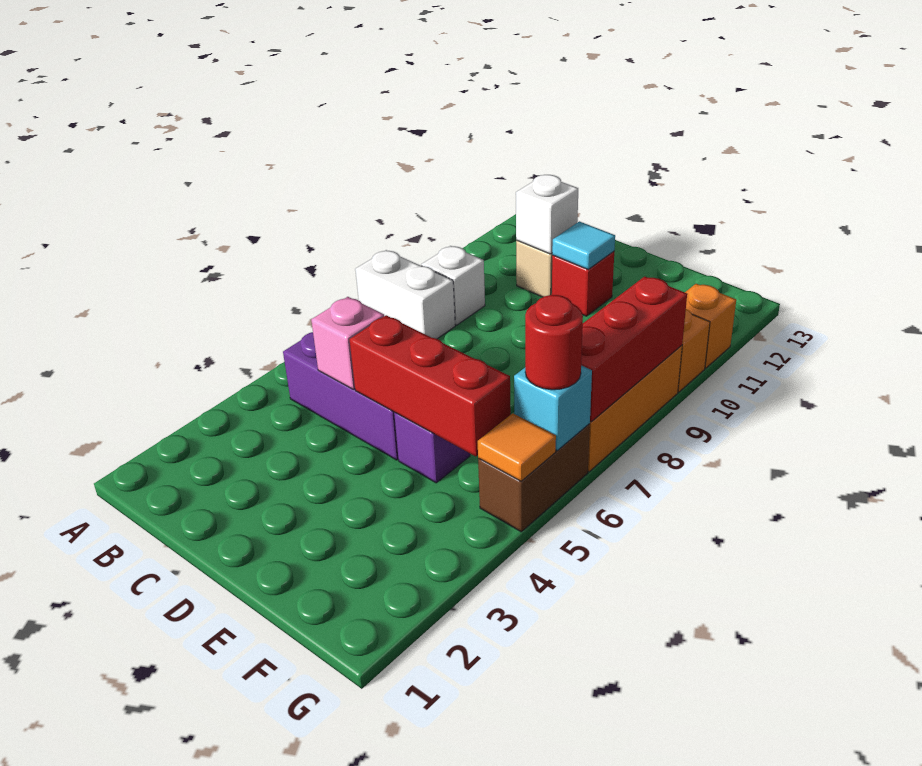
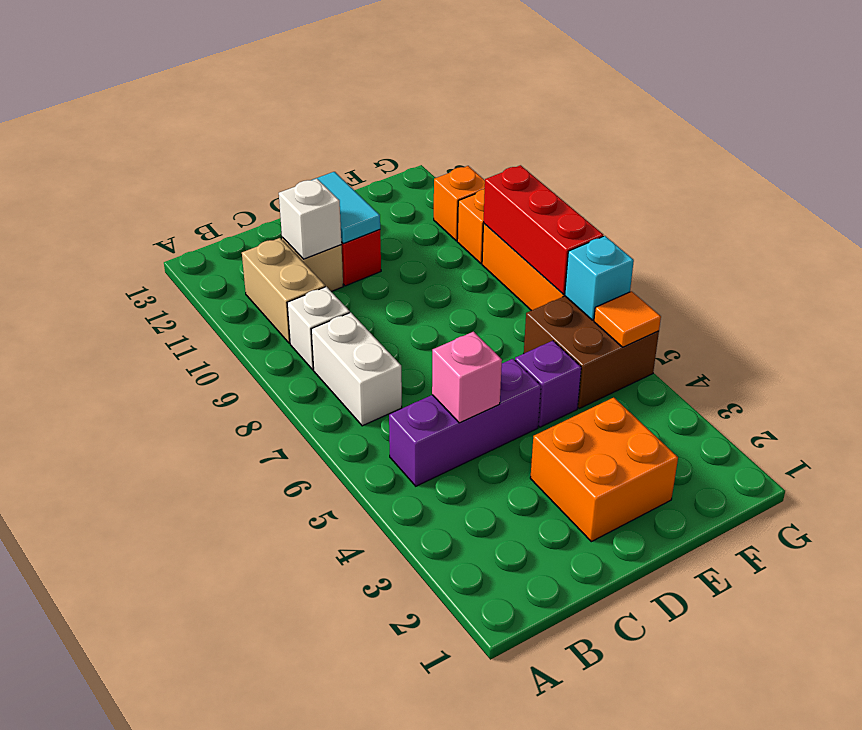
white 1x2 brick [355,250,455,339] -> white 1x2 brick turned to [311,312,402,426]
none -> tan 1x2 brick [242,238,325,343]
none -> orange 2x2 brick [530,398,678,542]
red 1x3 brick [349,315,511,457] -> none
cyan 1x1 tile [552,221,615,269] -> cyan 1x2 tile [313,172,380,244]
brown 1x2 brick [478,424,590,532] -> brown 2x2 brick [524,296,659,408]
red 1x1 round brick [525,295,583,390] -> none

